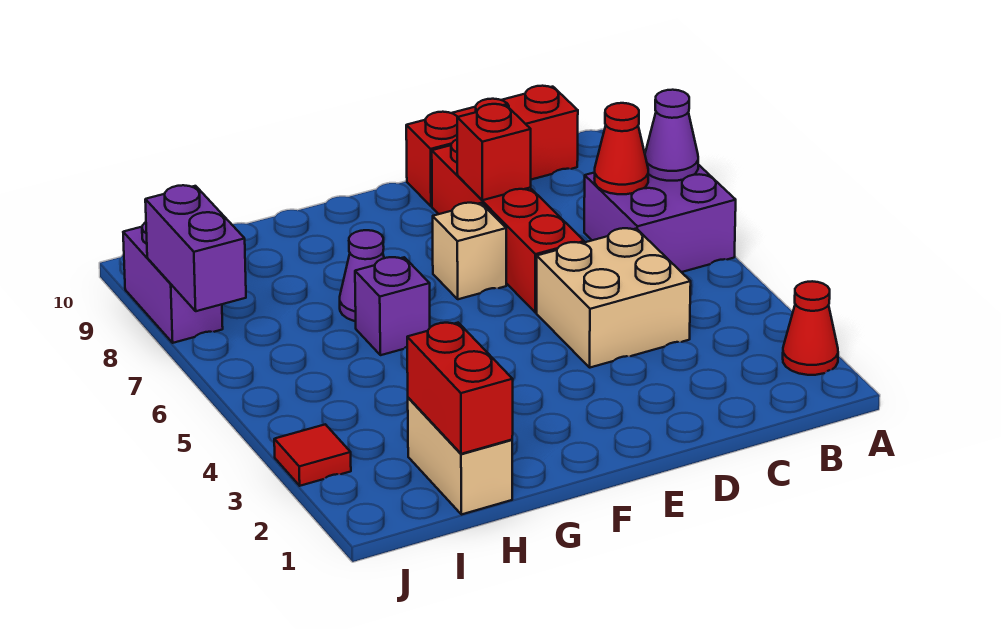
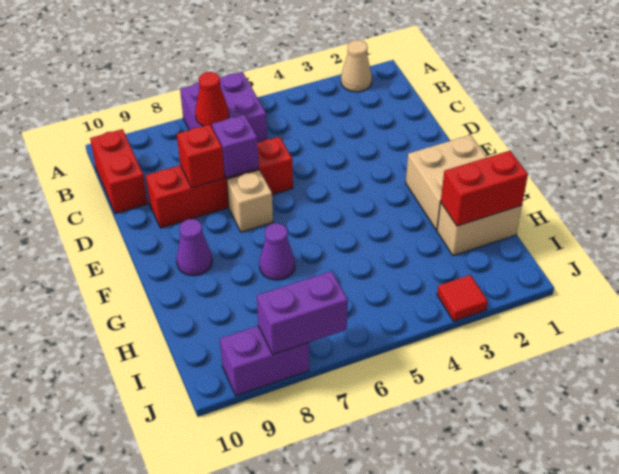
red 1x1 cone [783,281,838,375] -> tan 1x1 cone [341,40,372,92]
purple 1x1 cone [645,90,698,181] -> purple 1x1 cone moved to [176,219,212,276]
red 1x3 brick [406,86,578,206] -> red 1x2 brick [90,129,148,214]
tan 2x2 brick [537,228,691,368] -> tan 2x2 brick moved to [406,135,487,230]
purple 1x1 brick [355,257,430,355] -> purple 1x1 brick moved to [212,115,259,178]

